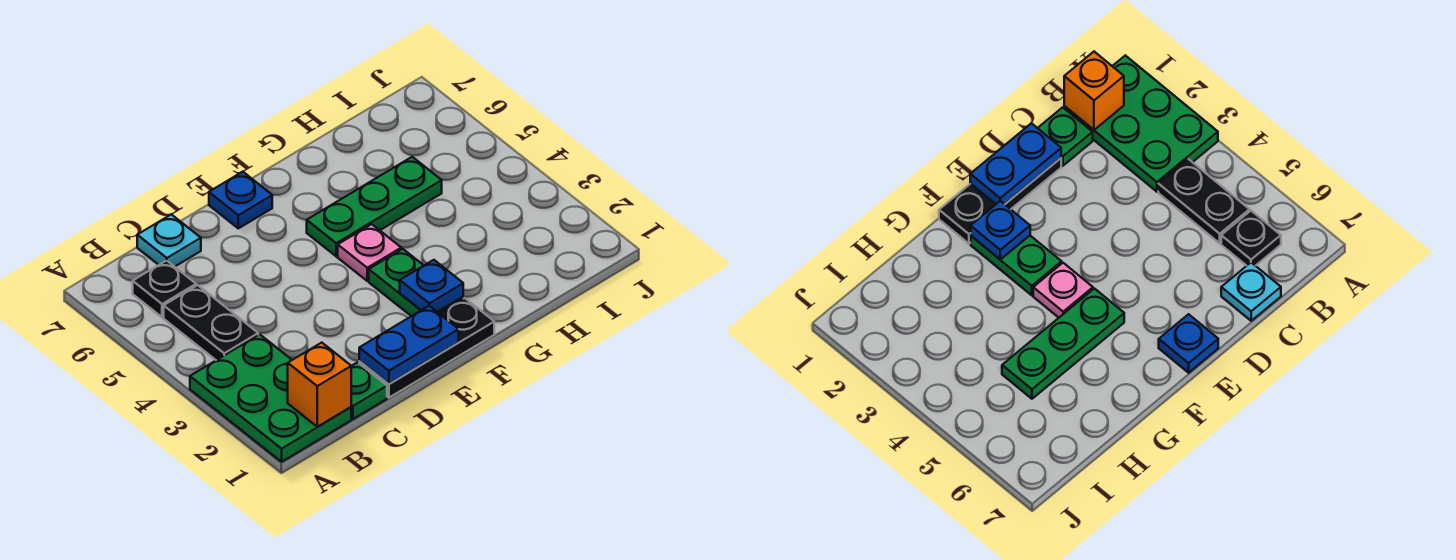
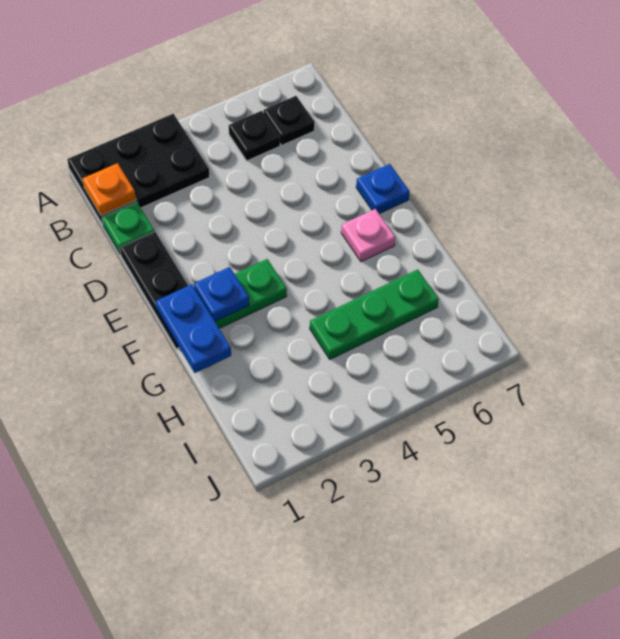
green 2x3 plate [190,334,351,462] -> black 2x3 plate [67,114,210,224]
orange 1x1 brick [288,343,351,427] -> orange 1x1 plate [83,163,136,216]
black 1x2 plate [164,285,258,360] -> black 1x1 plate [229,111,280,161]
cyan 1x1 plate [137,214,201,267] -> none
blue 1x2 plate [359,306,459,384] -> blue 1x2 plate moved to [156,284,231,373]
pink 1x1 plate [338,224,401,281] -> pink 1x1 plate moved to [341,209,395,262]
green 1x3 plate [307,157,442,256] -> green 1x3 plate turned to [310,269,439,359]

